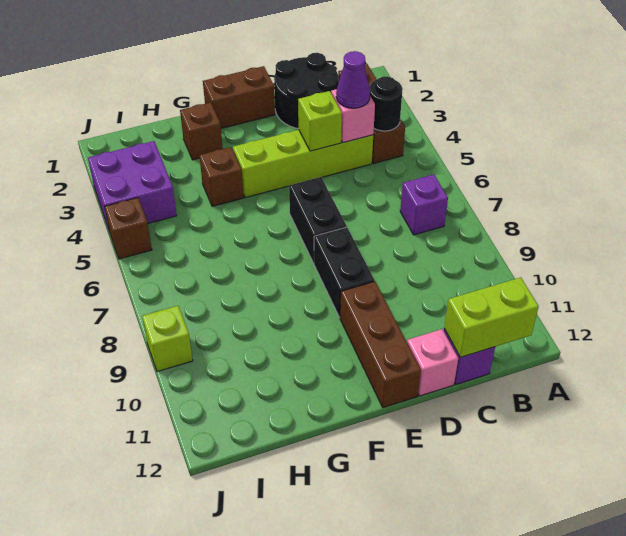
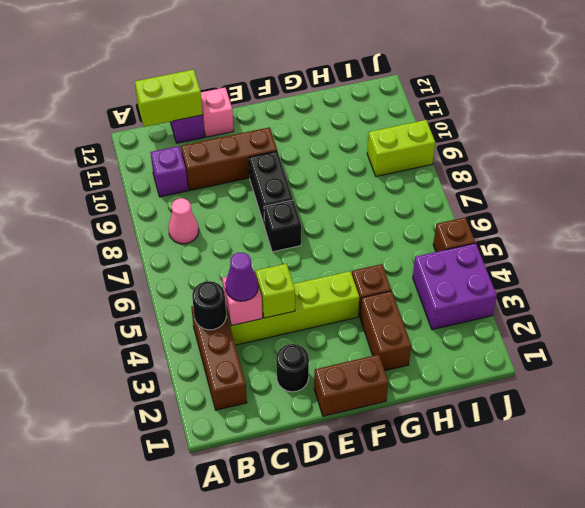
purple 1x1 brick [400,174,448,235] -> purple 1x1 brick moved to [150,146,188,197]
none -> pink 1x1 cone [169,198,199,244]
black 2x2 round brick [274,53,339,129] -> black 1x1 round brick [276,344,309,392]
black 1x2 brick [289,177,347,263] -> black 1x1 brick [264,200,301,252]
brown 1x3 brick [340,281,421,408] -> brown 1x3 brick turned to [181,127,277,190]
brown 1x1 brick [180,102,223,160] -> brown 1x2 brick [360,291,411,371]
lime 1x1 brick [142,306,193,372] -> lime 1x2 brick [367,120,435,176]

